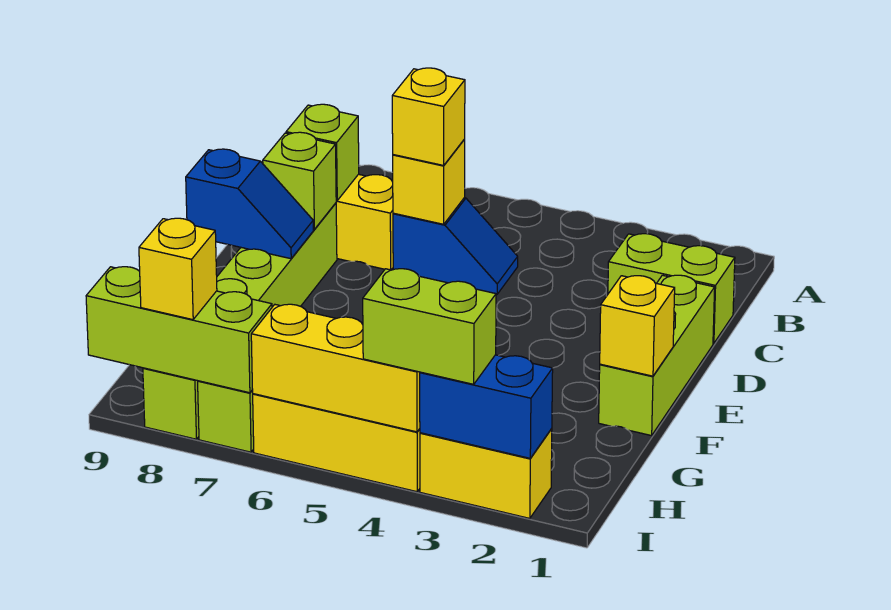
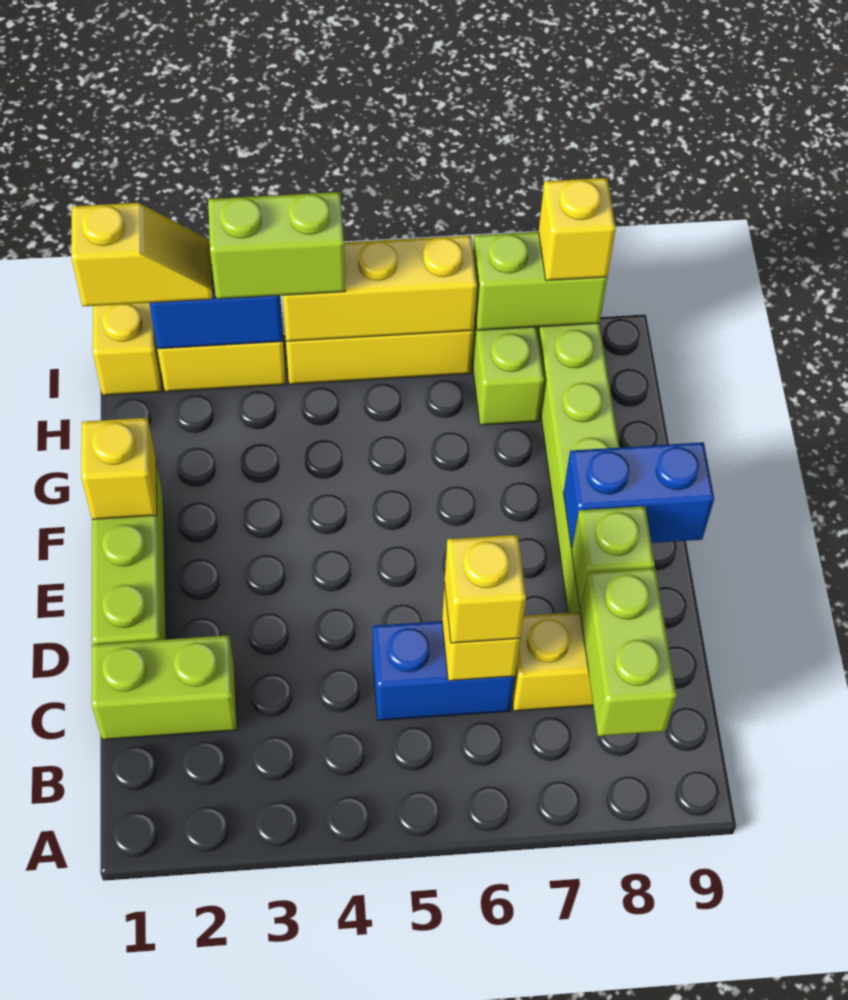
blue 1x2 slope [393,198,518,295] -> blue 1x2 brick [373,621,515,720]
lime 1x1 brick [286,104,359,201] -> lime 1x2 brick [580,568,677,736]
blue 1x2 slope [186,149,313,259] -> blue 1x2 brick [563,442,714,548]
none -> yellow 1x1 brick [93,303,162,395]
none -> yellow 1x2 slope [71,203,213,307]
lime 1x3 brick [86,267,272,393] -> lime 1x2 brick [473,232,607,330]

